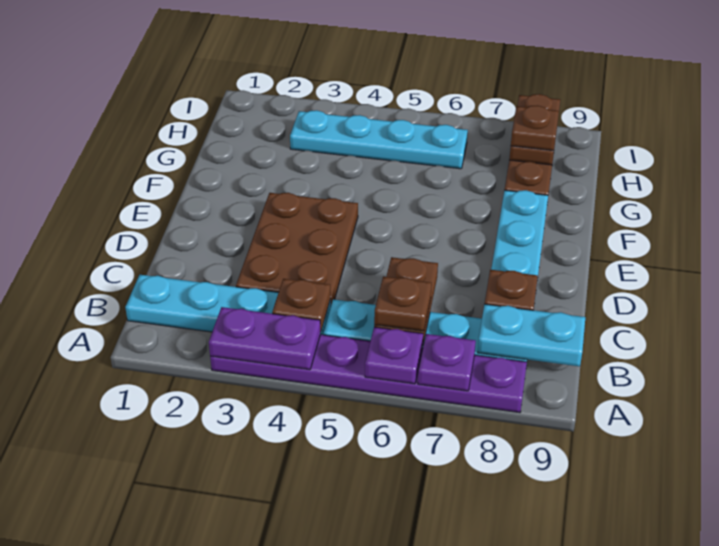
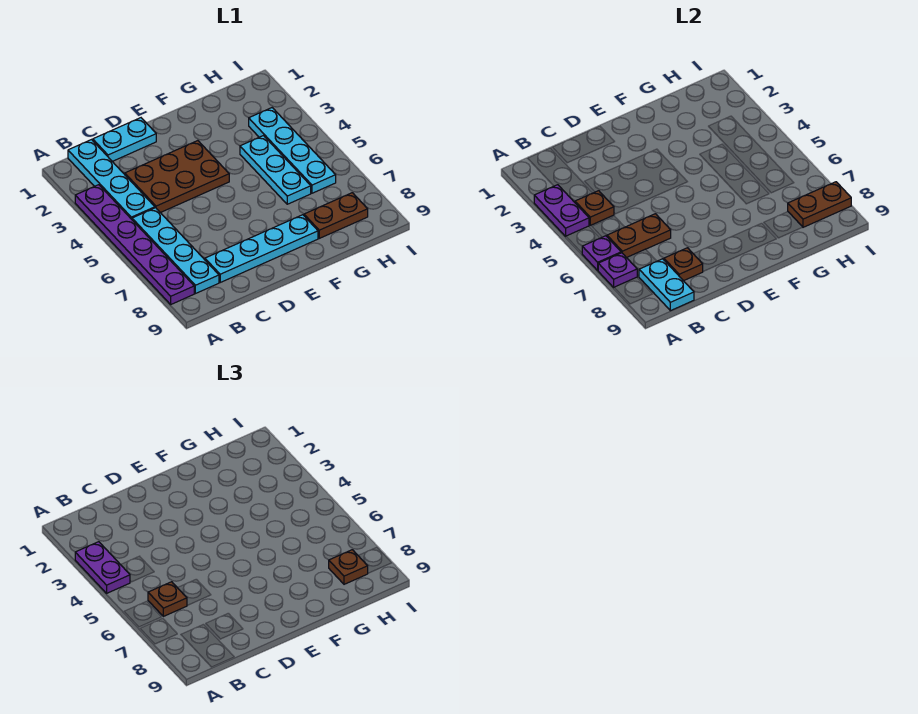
none -> purple 1x2 plate [75,542,130,593]
none -> cyan 1x2 plate [93,118,156,161]
none -> cyan 1x3 plate [240,136,311,204]

